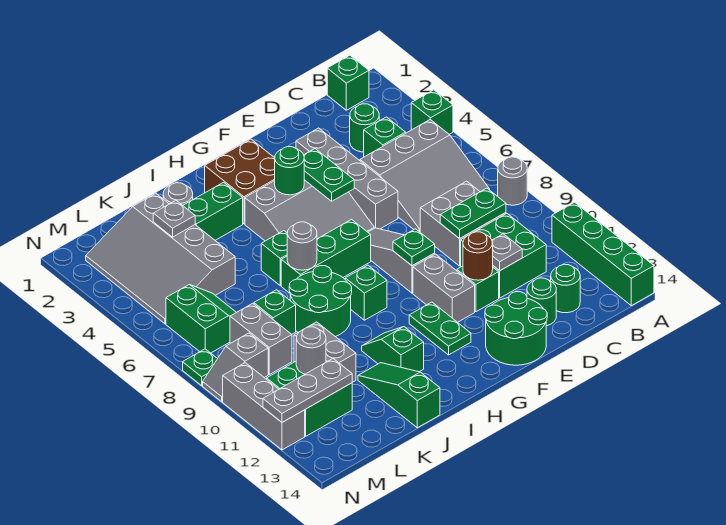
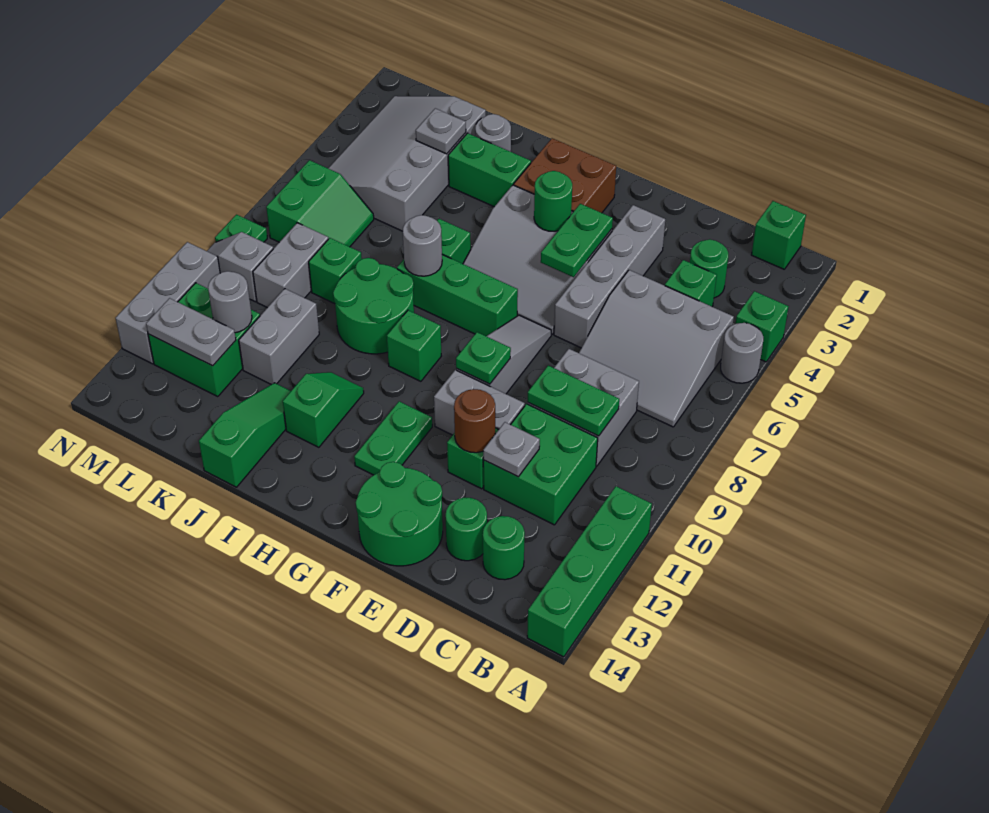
grey 1x1 round brick [498,157,527,205] -> grey 1x1 round brick moved to [721,323,763,383]
grey 1x2 brick [413,254,475,322] -> grey 1x2 brick turned to [434,370,525,435]
grey 1x3 plate [263,359,352,422] -> grey 1x2 plate [146,298,236,366]

